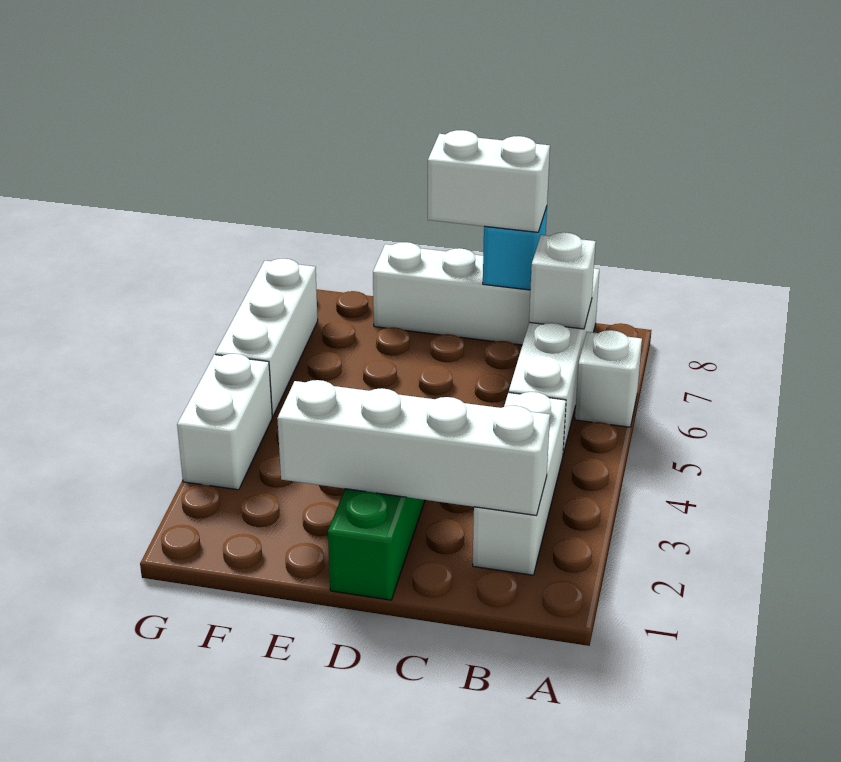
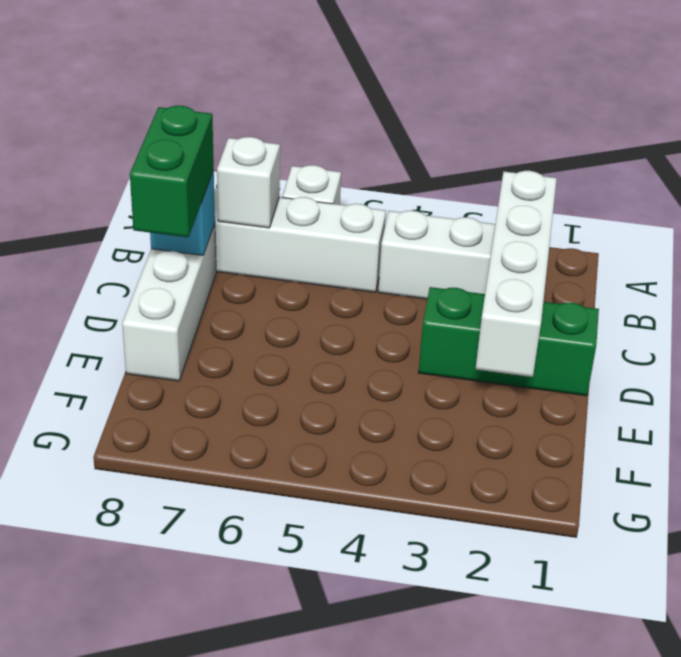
white 1x2 brick [428,130,550,232] -> green 1x2 brick [130,106,214,237]
white 1x2 brick [177,354,272,490] -> none
white 1x3 brick [215,259,318,416] -> none

